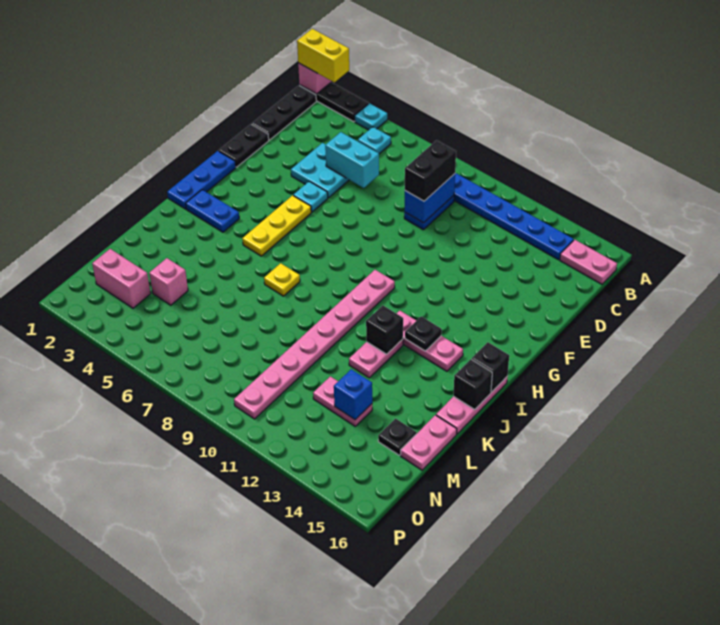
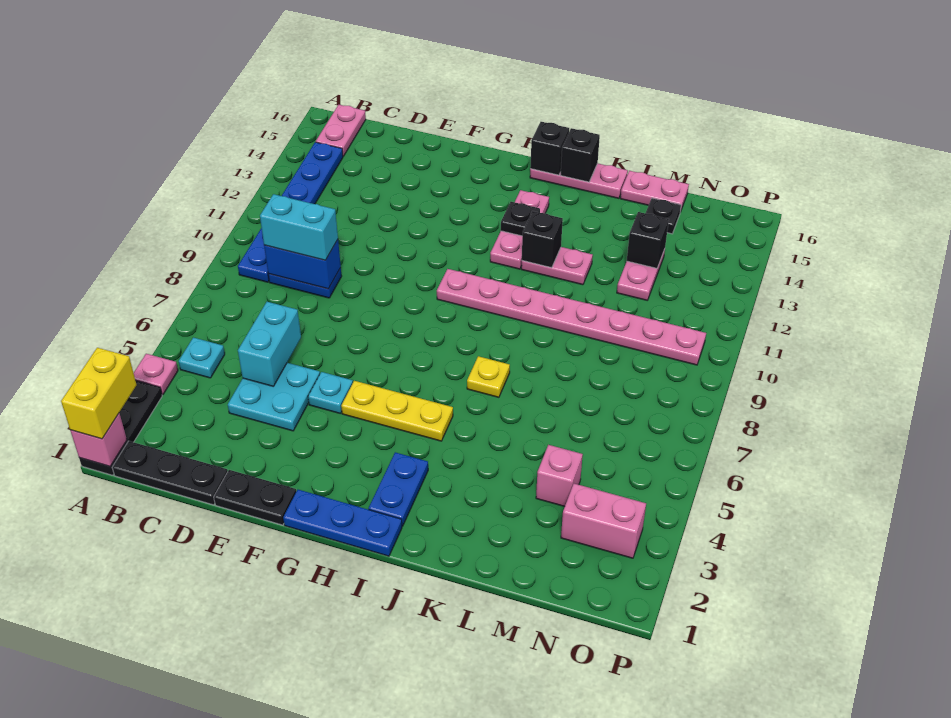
cyan 1x1 plate [355,103,387,130] -> pink 1x1 plate [134,354,178,395]
black 1x2 brick [405,140,456,201] -> cyan 1x2 brick [260,194,338,260]
blue 1x1 brick [334,369,372,420] -> black 1x1 brick [627,212,669,268]
pink 1x2 brick [92,249,151,308] -> pink 1x2 brick turned to [561,484,646,558]

